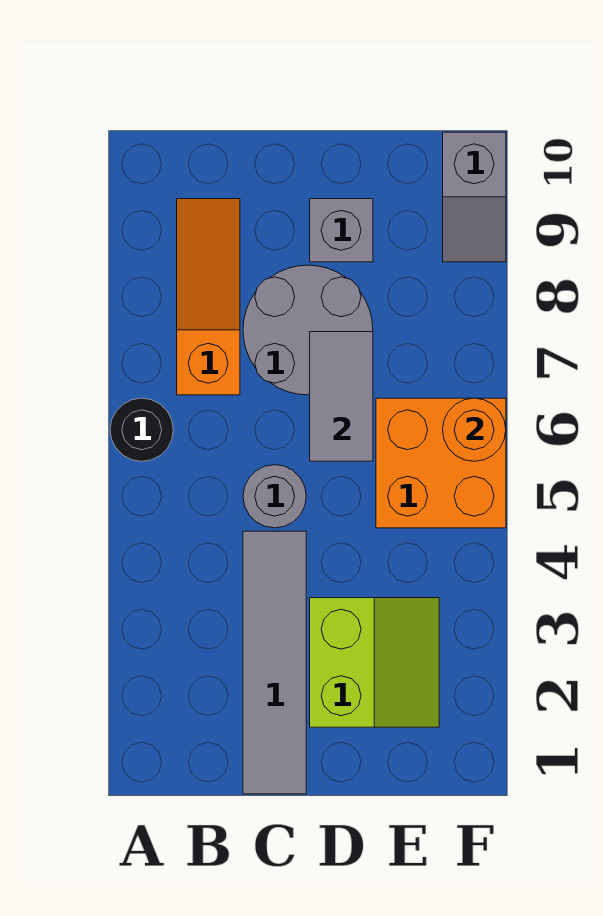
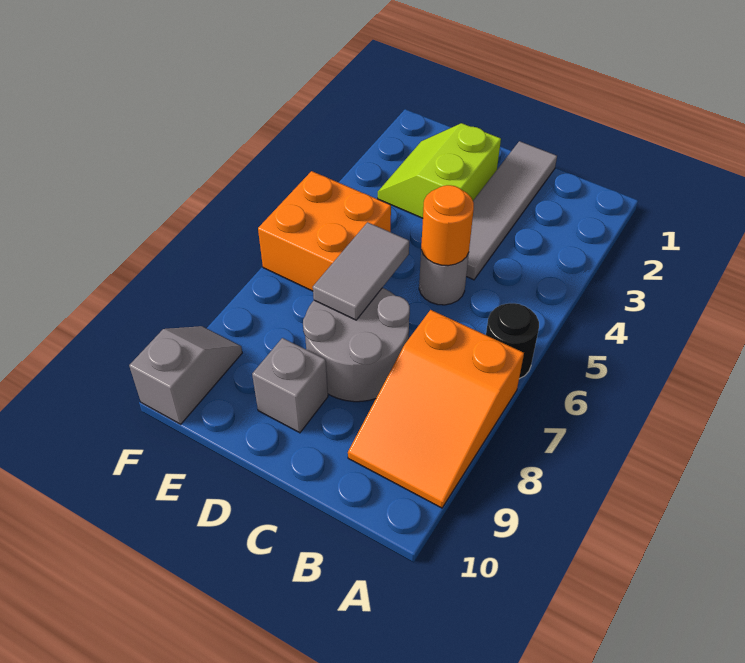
orange 1x3 slope [177,199,240,395] -> orange 2x3 slope [348,310,524,508]
orange 1x1 round brick [443,398,506,461] -> orange 1x1 round brick moved to [421,185,474,266]

